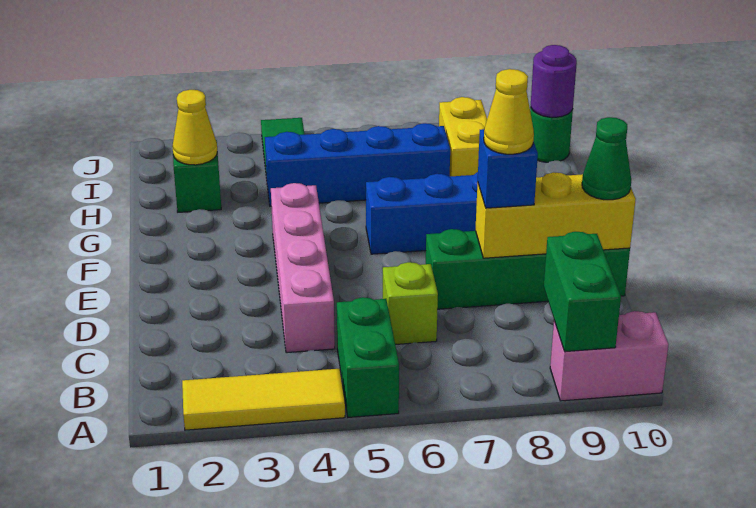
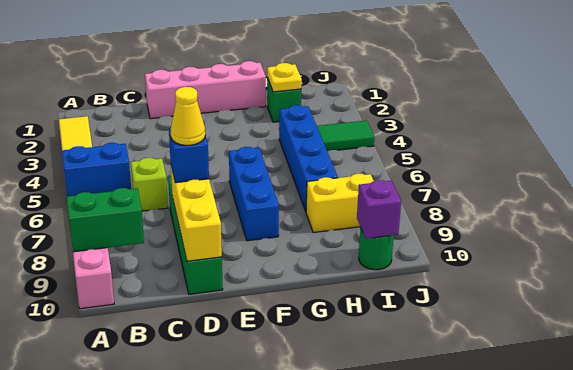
green 1x2 brick [337,297,399,417] -> blue 1x2 brick [62,143,131,196]
pink 1x4 brick [271,183,335,353] -> pink 1x4 brick moved to [145,61,266,119]
green 1x1 cone [582,117,631,200] -> none
yellow 1x1 cone [172,90,217,165] -> yellow 1x1 plate [267,63,302,92]
purple 1x1 round brick [531,45,577,117] -> purple 1x1 brick [357,180,401,239]

